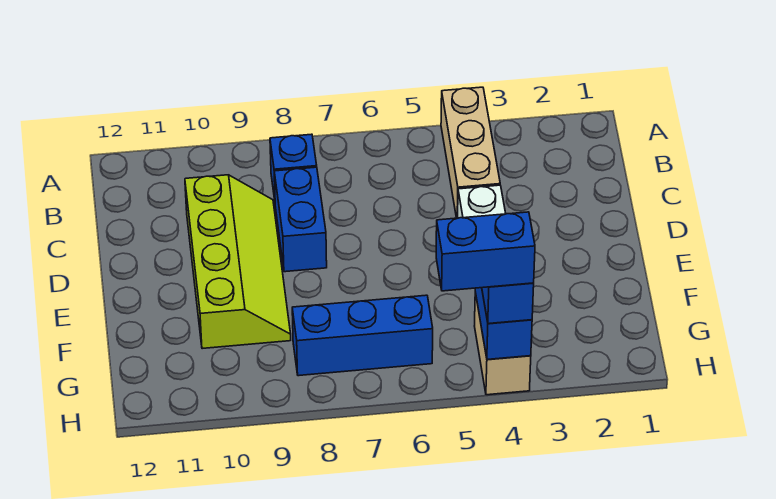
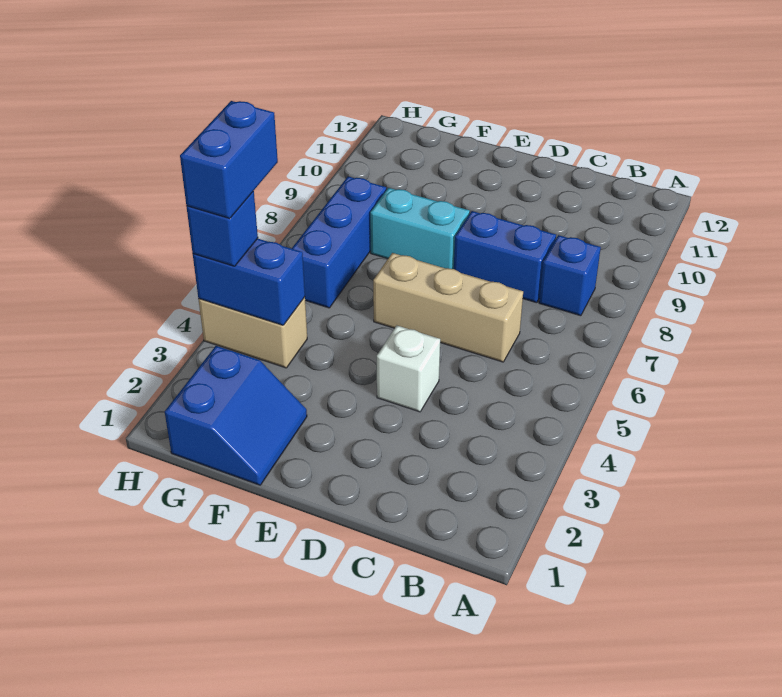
tan 1x3 brick [441,87,500,218] -> tan 1x3 brick moved to [373,253,523,362]
lime 2x4 slope [185,175,291,349] -> none
none -> cyan 1x2 brick [370,188,470,269]
none -> blue 2x2 slope [164,346,307,485]

